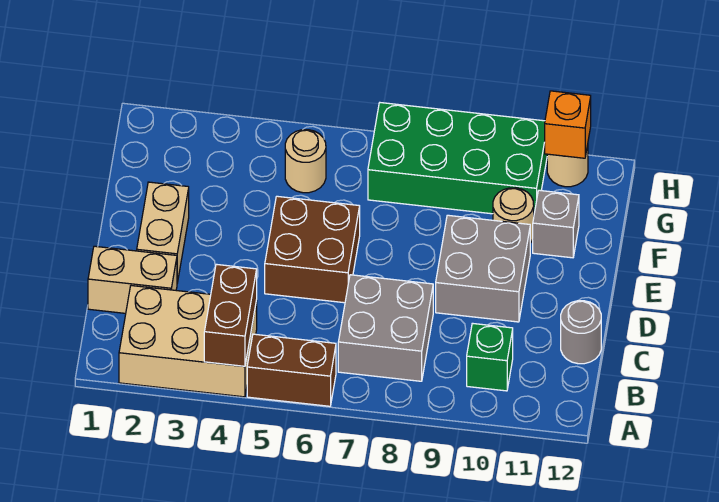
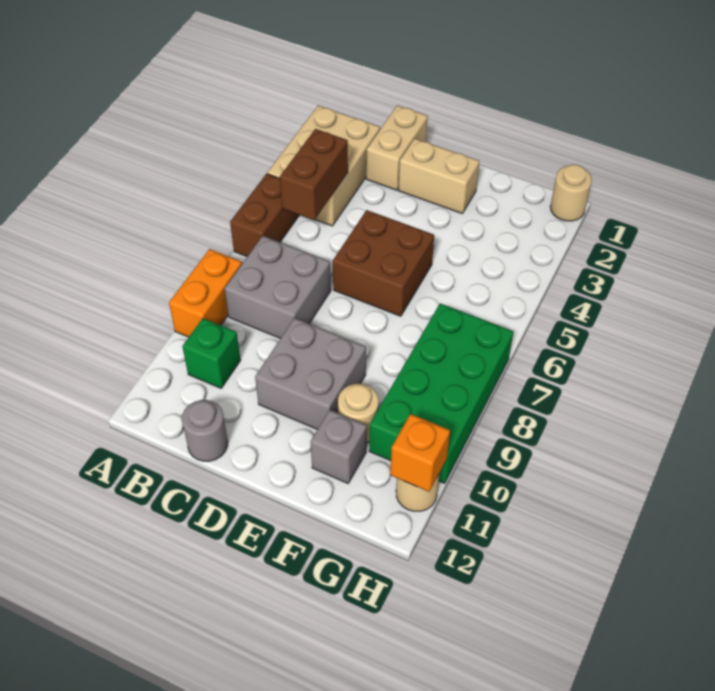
brown 1x2 brick [204,264,257,366] -> brown 1x2 brick turned to [280,129,348,220]
none -> orange 1x2 brick [169,249,242,337]
tan 1x1 round brick [285,130,326,193] -> tan 1x1 round brick moved to [550,164,592,221]

